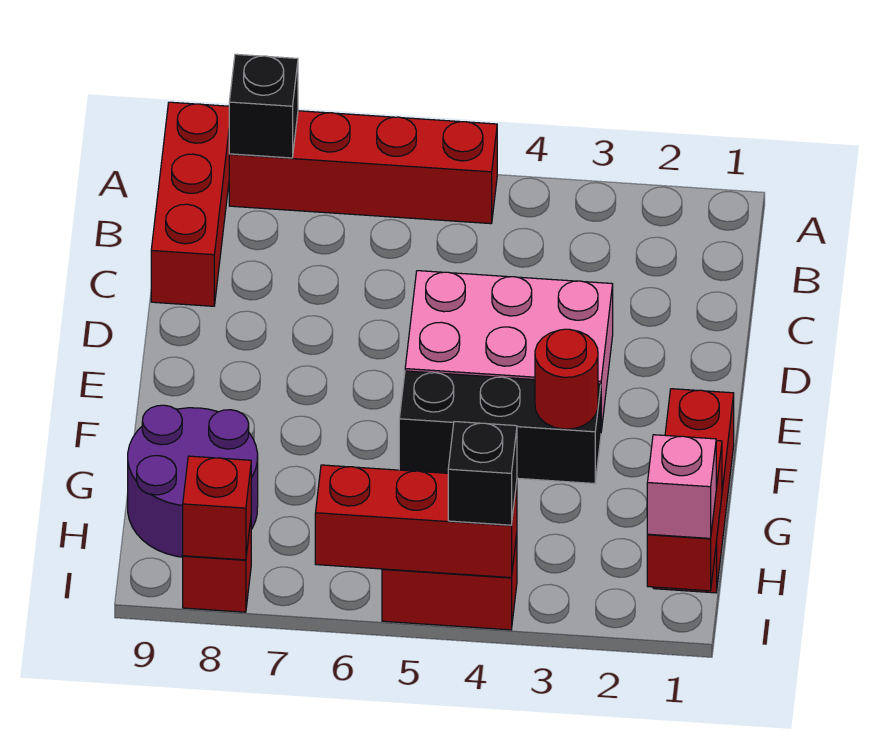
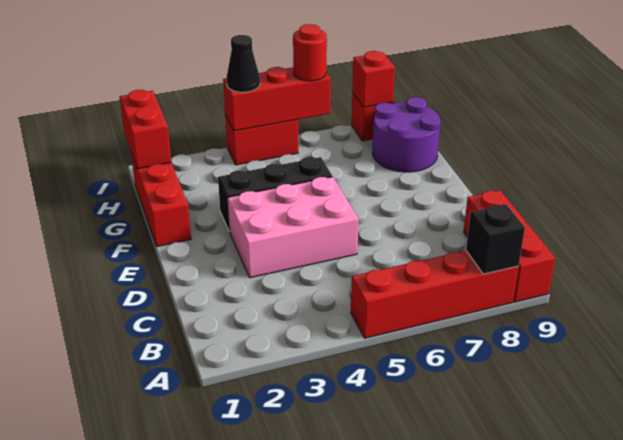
red 1x1 round brick [535,329,598,429] -> red 1x1 round brick moved to [293,24,327,81]
pink 1x1 brick [647,435,716,538] -> none
black 1x1 brick [448,422,517,525] -> black 1x1 cone [226,35,260,92]

